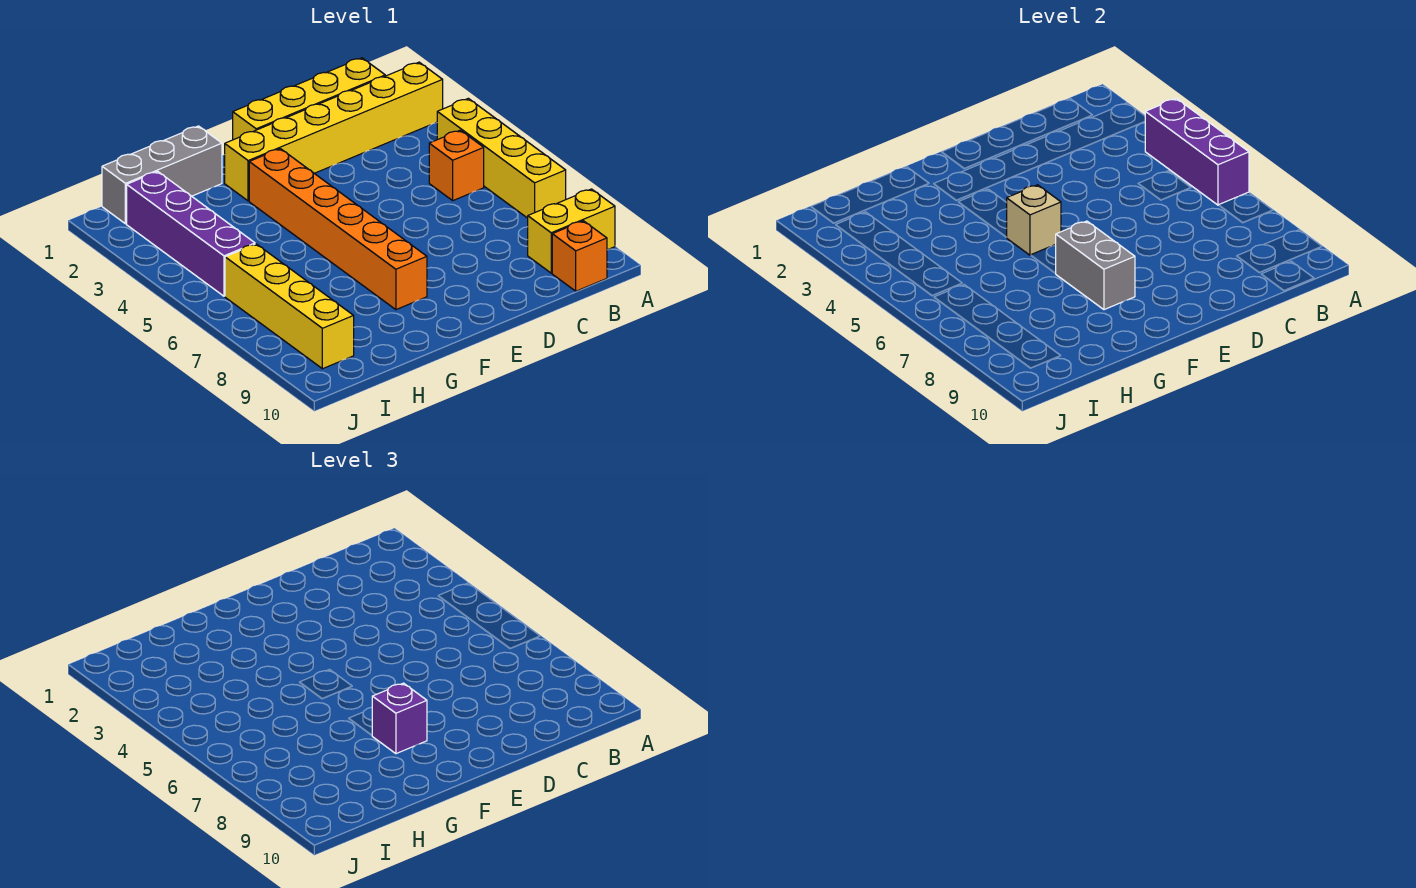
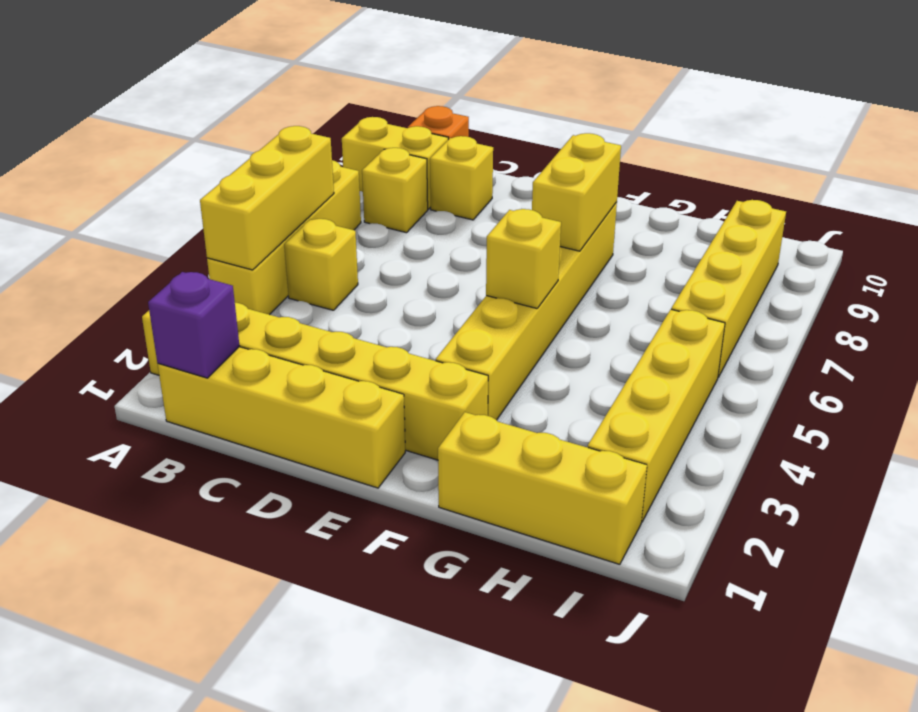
purple 1x3 brick [1145,98,1249,205] -> yellow 1x3 brick [200,126,334,270]
orange 1x1 brick [429,130,484,200] -> yellow 1x1 brick [284,219,358,310]
none -> yellow 1x1 brick [362,148,428,233]
none -> yellow 1x1 brick [430,136,493,220]
orange 1x6 brick [249,149,427,310] -> yellow 1x6 brick [436,202,617,420]
tan 1x1 brick [1006,185,1061,255] -> yellow 1x1 brick [486,209,561,308]
grey 1x2 brick [1055,221,1135,310] -> yellow 1x2 brick [532,133,621,251]
purple 1x1 brick [372,683,427,754] -> purple 1x1 brick moved to [148,272,239,378]
grey 1x3 brick [102,126,222,224] -> yellow 1x3 brick [438,412,647,564]
purple 1x4 brick [127,171,255,296] -> yellow 1x4 brick [587,309,725,522]

